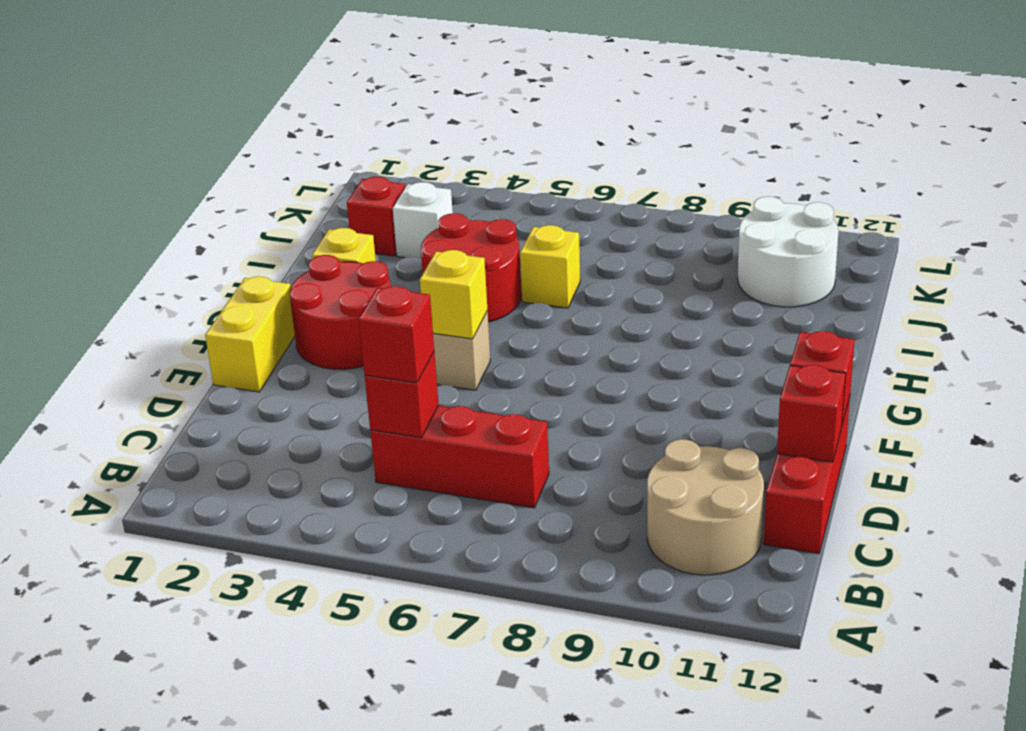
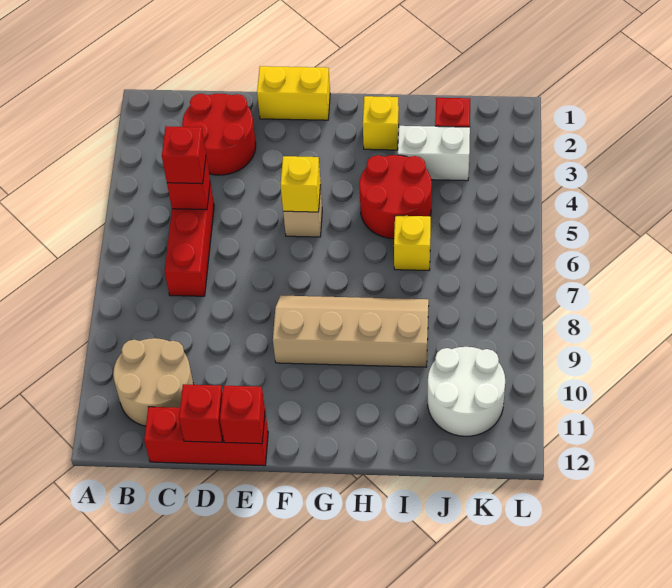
red 2x2 round brick [290,255,391,369] -> red 2x2 round brick moved to [182,94,256,175]
none -> tan 2x4 slope [273,295,429,367]
white 1x1 brick [393,182,453,260] -> white 1x2 brick [398,126,470,181]

